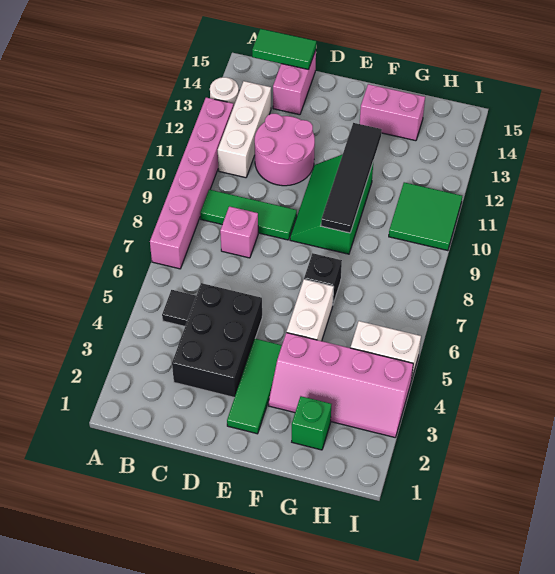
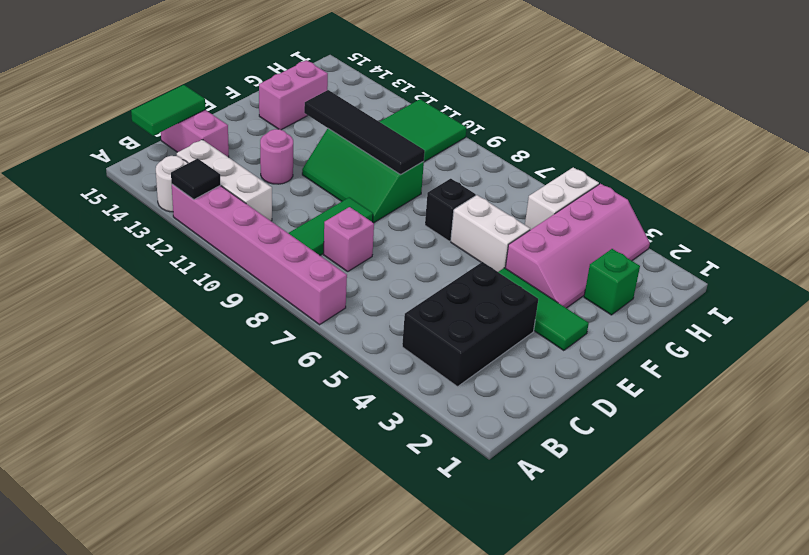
black 1x1 tile [162,290,196,326] -> black 1x1 tile moved to [171,159,221,200]
black 2x3 brick [172,283,262,398] -> black 2x3 brick turned to [402,262,538,387]
pink 2x2 round brick [255,114,315,186] -> pink 1x1 round brick [260,129,293,184]

